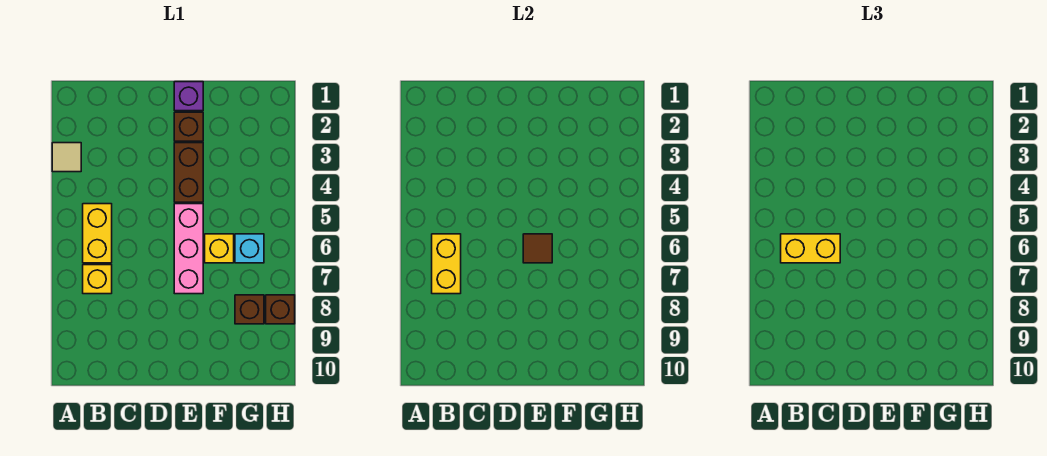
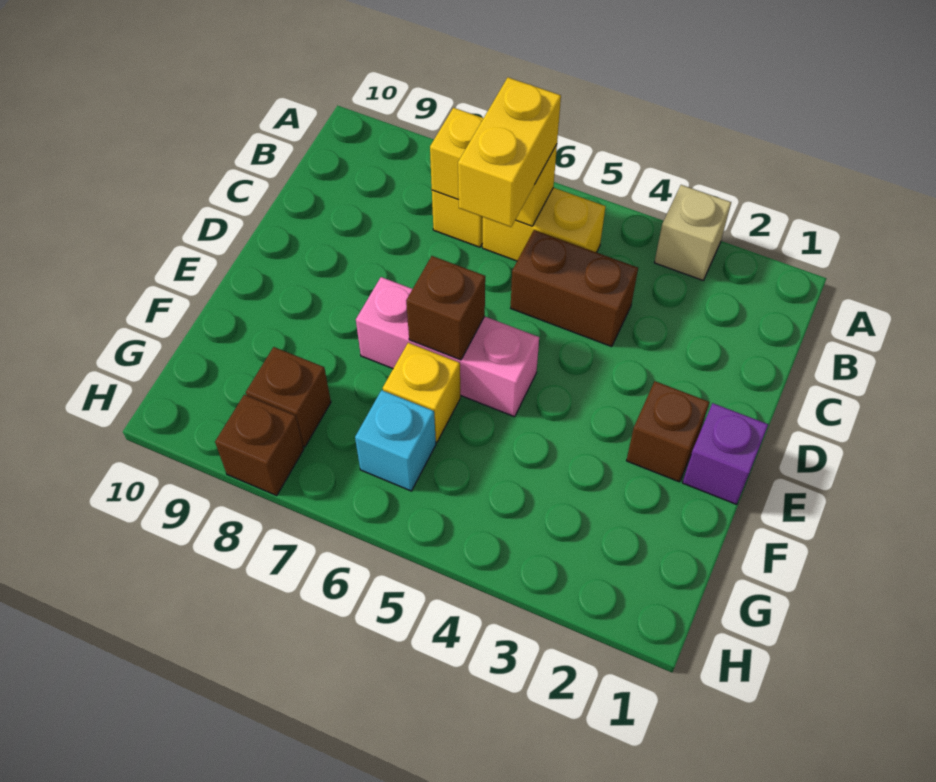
tan 1x1 tile [52,143,81,172] -> tan 1x1 brick [654,185,731,280]
brown 1x2 brick [174,143,203,202] -> brown 1x2 brick moved to [511,230,638,347]
brown 1x1 tile [523,234,552,263] -> brown 1x1 brick [406,256,485,360]

